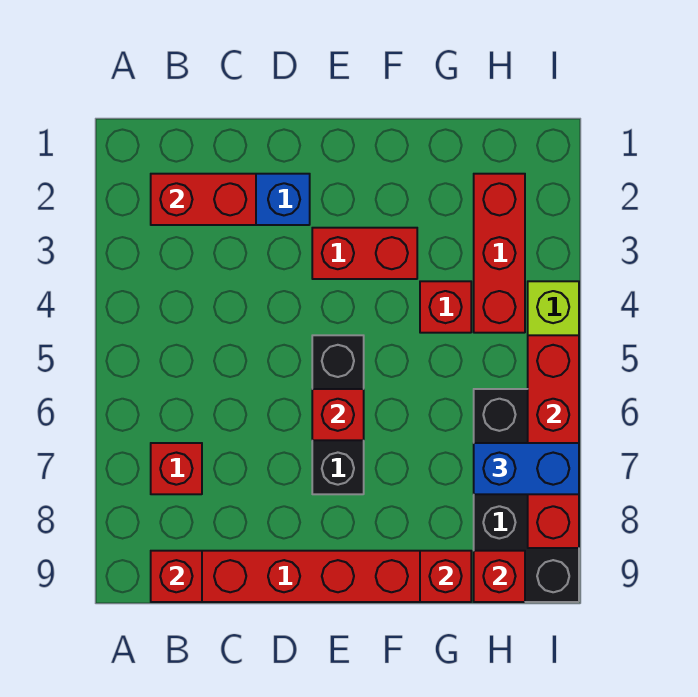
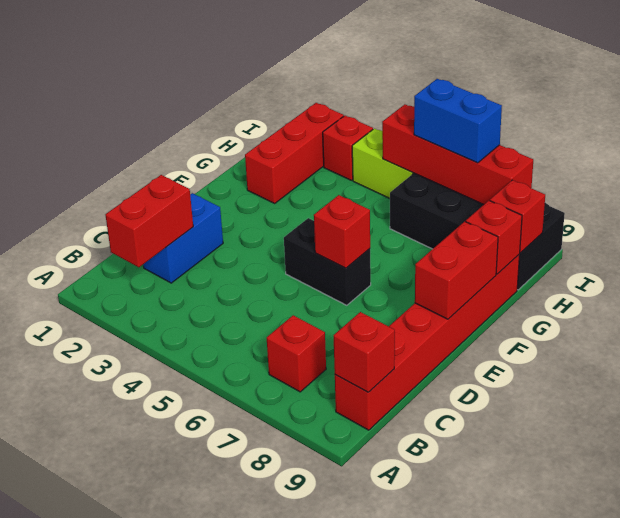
red 1x2 brick [312,228,417,279] -> red 1x2 brick moved to [415,221,498,319]
black 1x3 brick [312,335,364,494] -> black 1x2 brick [284,218,371,305]
red 1x1 brick [420,281,471,333] -> red 1x1 brick moved to [323,116,373,180]
red 1x3 brick [474,174,525,333] -> red 1x3 brick turned to [245,103,344,203]
blue 1x2 brick [474,443,579,494] -> blue 1x2 brick turned to [414,79,502,163]

